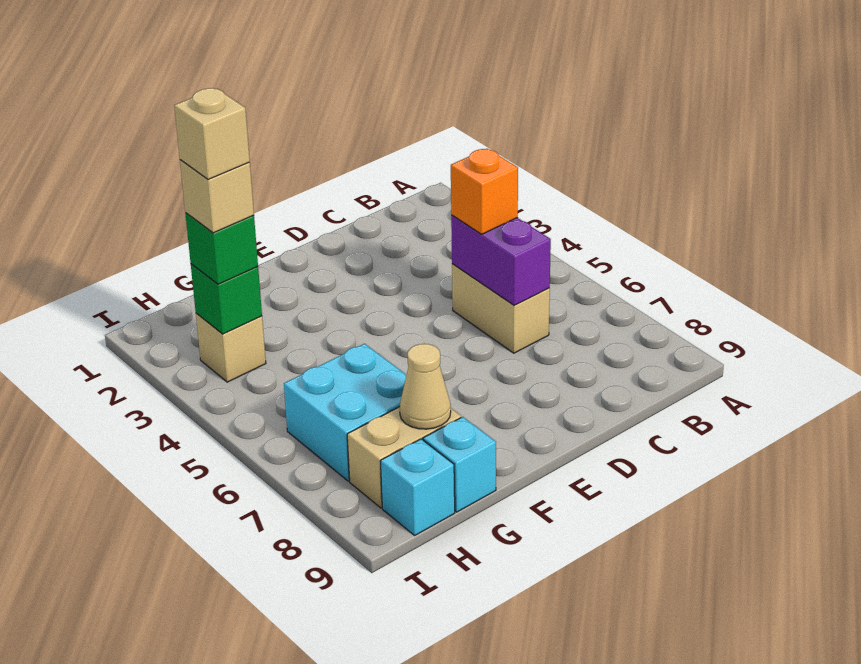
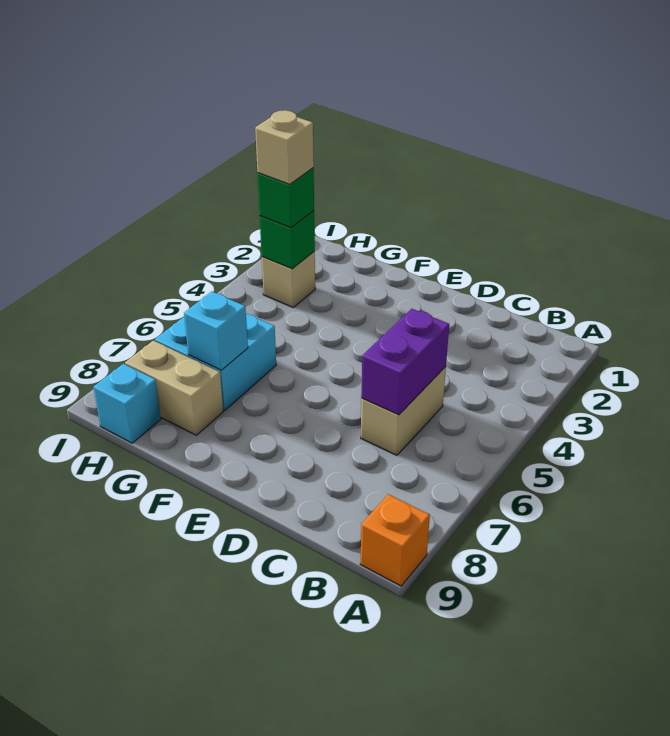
orange 1x1 brick [451,149,518,234] -> orange 1x1 brick moved to [360,494,430,586]
tan 1x1 cone [400,344,451,429] -> none
cyan 1x1 brick [423,417,496,512] -> cyan 1x1 brick moved to [184,291,248,370]
tan 1x1 brick [174,88,250,179] -> none

